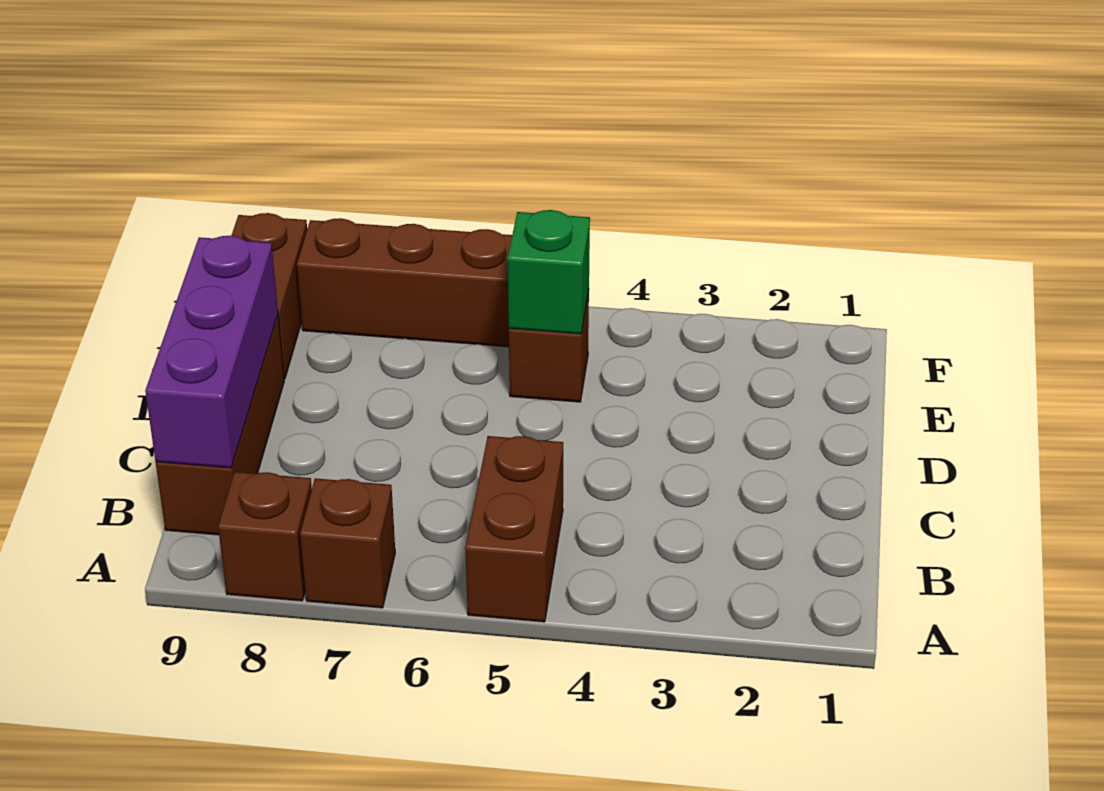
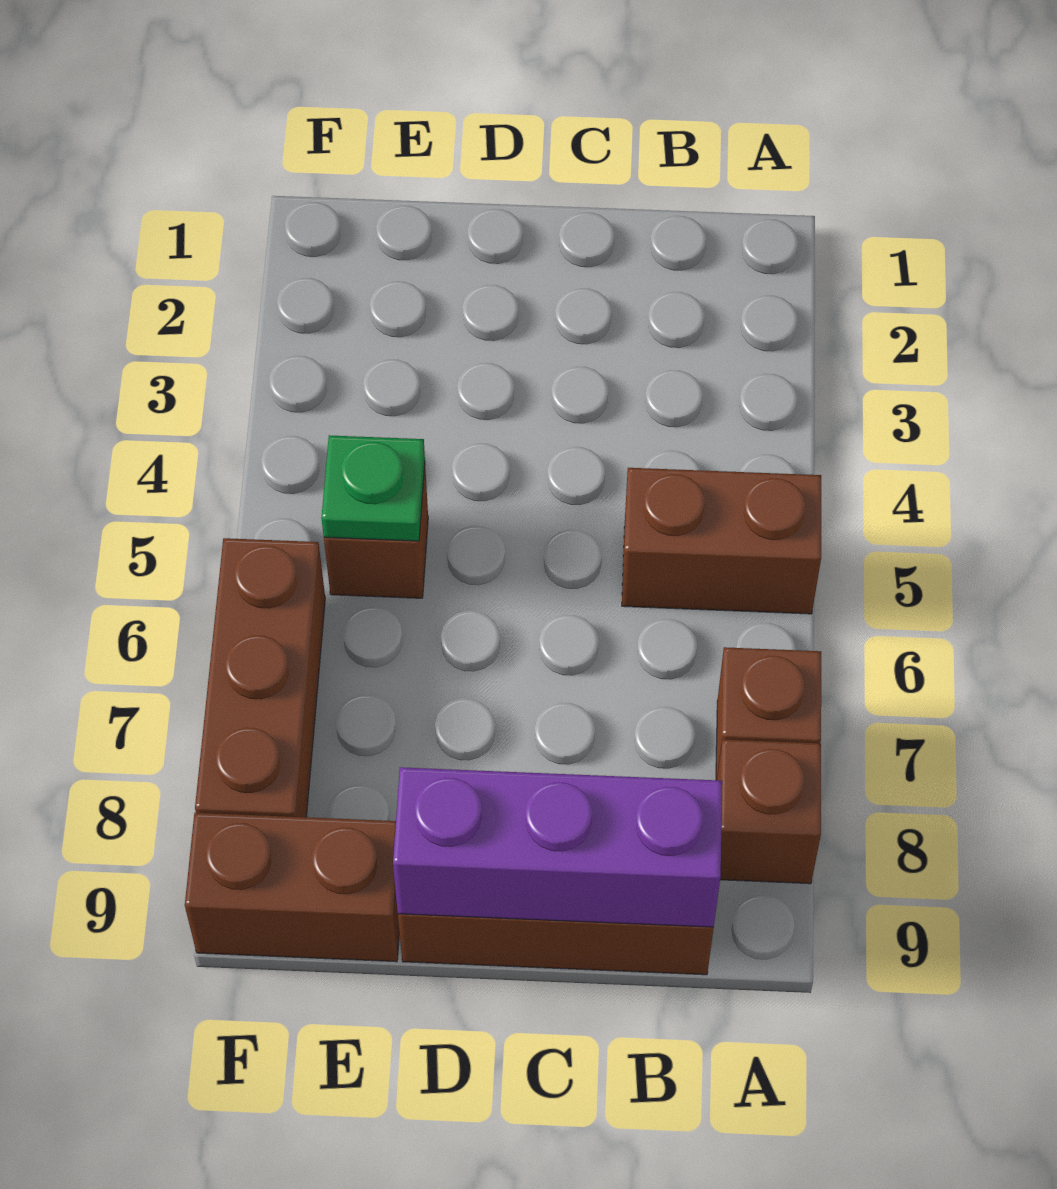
green 1x1 brick [508,210,590,334] -> green 1x1 plate [321,435,425,541]

